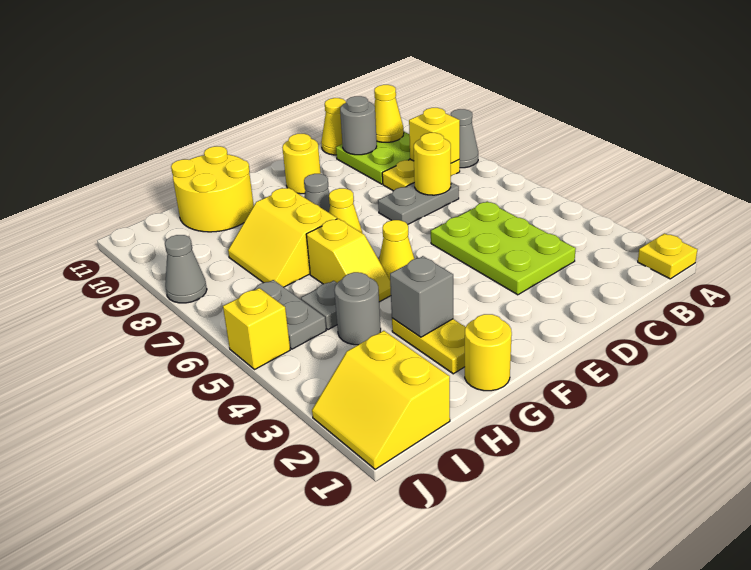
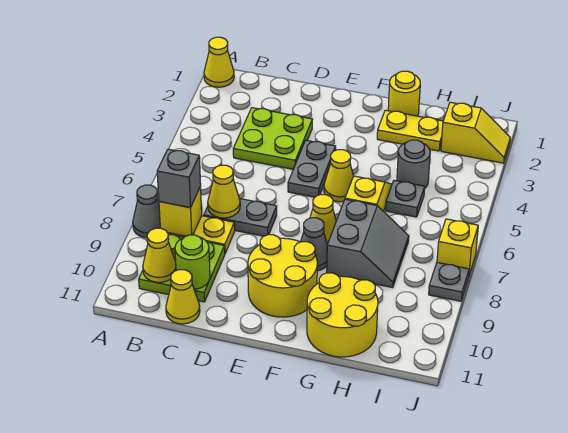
yellow 1x1 plate [638,234,697,279] -> yellow 1x1 cone [204,37,234,87]
lime 2x3 plate [431,202,576,295] -> lime 2x2 plate [233,108,312,169]
yellow 1x1 round brick [414,133,451,195] -> yellow 1x1 cone [208,165,240,218]
grey 1x1 round brick [340,96,377,155] -> lime 1x1 round brick [175,235,210,289]
yellow 1x1 round brick [282,134,321,194] -> yellow 2x2 round brick [248,235,317,317]
yellow 1x2 plate [392,318,466,374] -> yellow 1x2 plate turned to [377,110,443,151]
grey 1x1 brick [390,256,453,337] -> grey 1x1 brick moved to [157,149,201,208]
yellow 2x2 slope [228,188,337,287] -> grey 2x2 slope [327,199,409,288]
yellow 2x2 slope [312,331,450,469] -> yellow 1x2 slope [441,102,510,163]
grey 1x2 plate [253,280,326,349] -> grey 1x2 plate moved to [288,140,336,197]
yellow 1x1 brick [223,288,290,369] -> yellow 1x1 brick moved to [437,219,478,275]
grey 1x1 cone [165,235,207,303] -> grey 1x1 plate [429,263,469,301]

